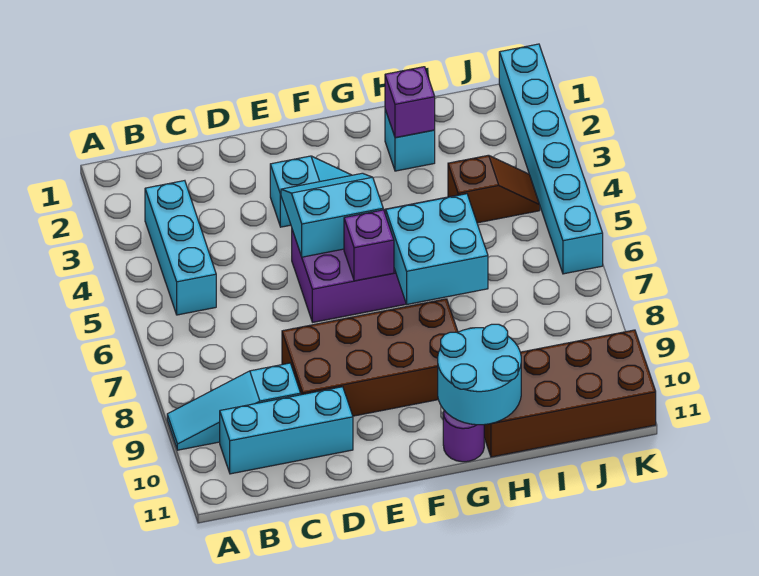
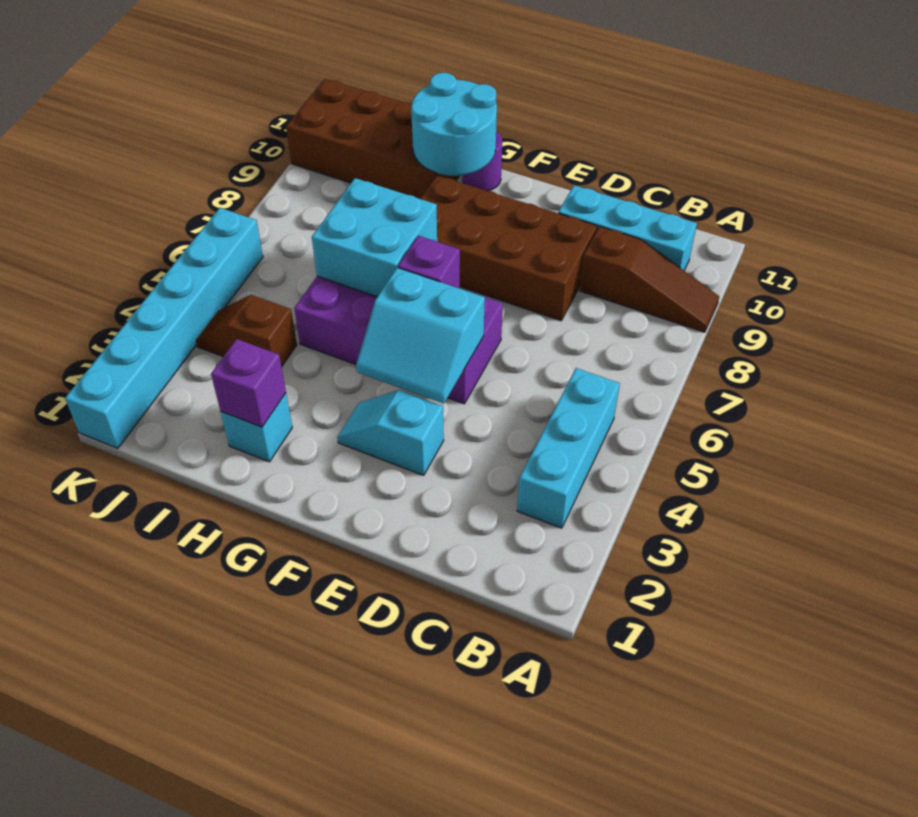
cyan 1x3 slope [167,363,301,450] -> brown 1x3 slope [580,226,719,332]

